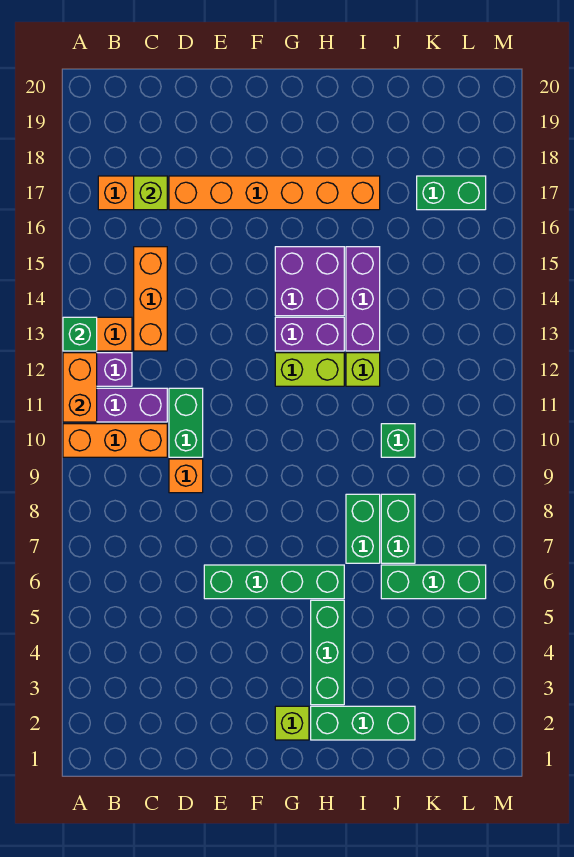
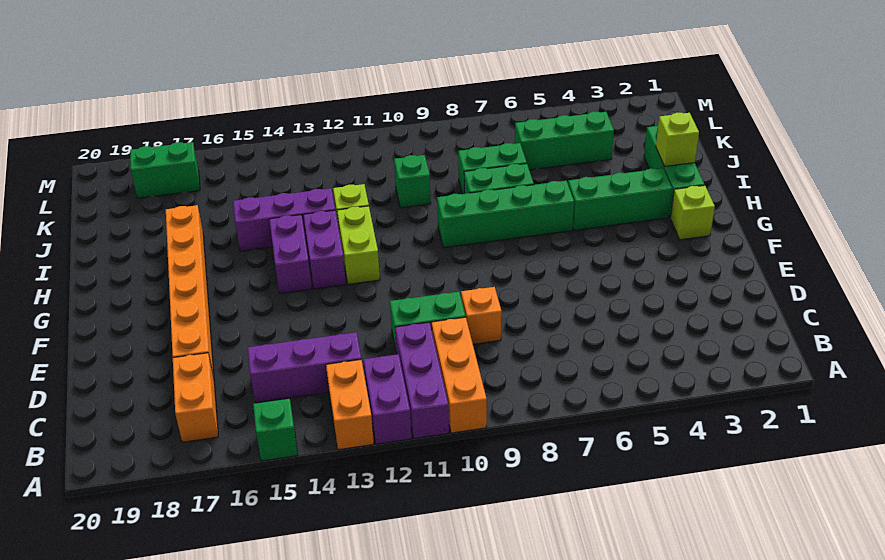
orange 1x2 brick [63,353,97,422] -> none
green 1x1 brick [63,317,97,351] -> green 1x1 brick moved to [253,399,298,461]
orange 1x3 brick [134,247,167,351] -> purple 1x3 brick [248,332,361,403]
lime 1x1 brick [134,176,167,210] -> lime 1x1 brick moved to [656,113,699,166]
green 1x4 brick [204,565,344,599] -> green 1x4 brick turned to [437,181,574,248]
purple 2x2 brick [275,247,344,316] -> purple 1x2 brick [269,215,312,293]
green 1x3 brick [381,565,486,599] -> green 1x3 brick turned to [515,111,614,170]
green 1x2 brick [417,176,486,210] -> green 1x2 brick turned to [130,142,200,198]

